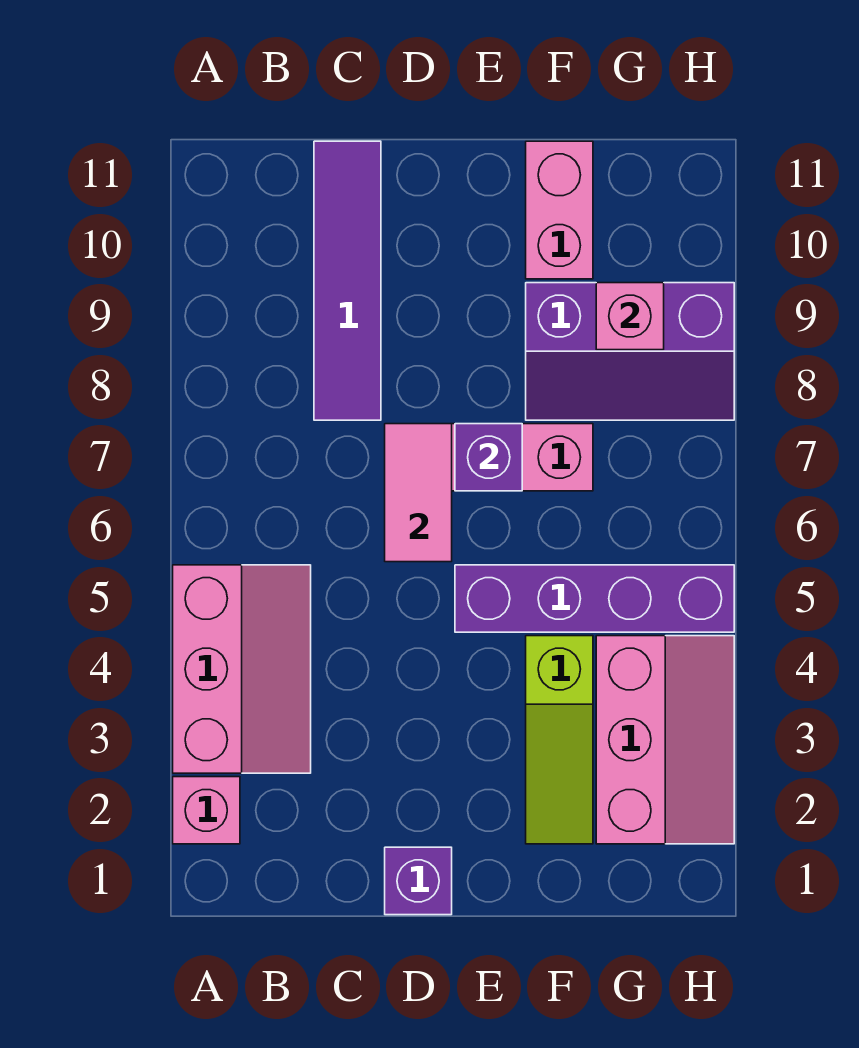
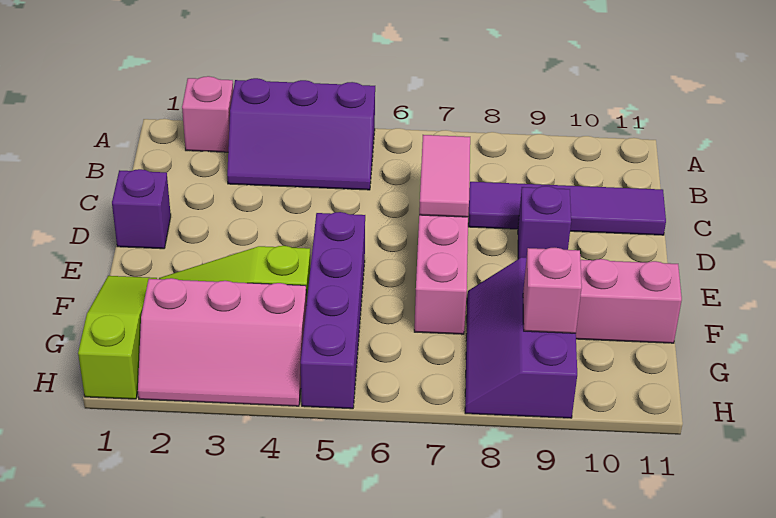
pink 2x3 slope [173,565,311,773] -> purple 2x3 slope [227,78,375,190]
pink 1x2 tile [385,424,452,562] -> pink 1x2 tile turned to [419,135,470,217]
purple 1x1 brick [455,424,522,491] -> purple 1x1 brick moved to [518,186,571,259]
none -> lime 1x3 slope [78,276,157,399]

